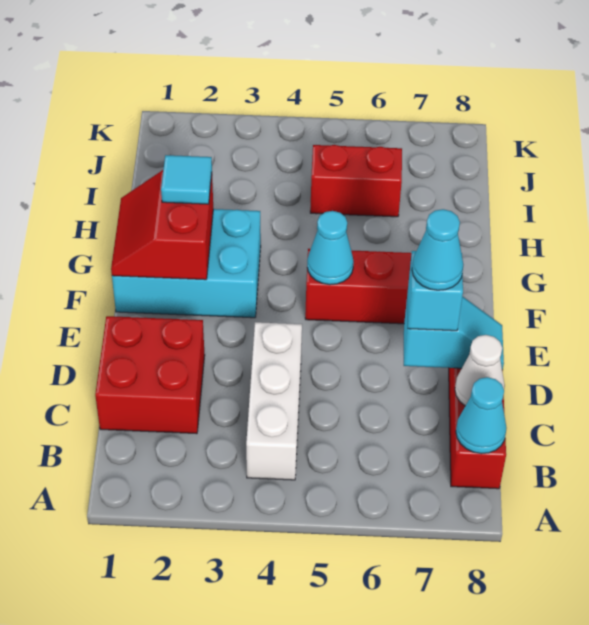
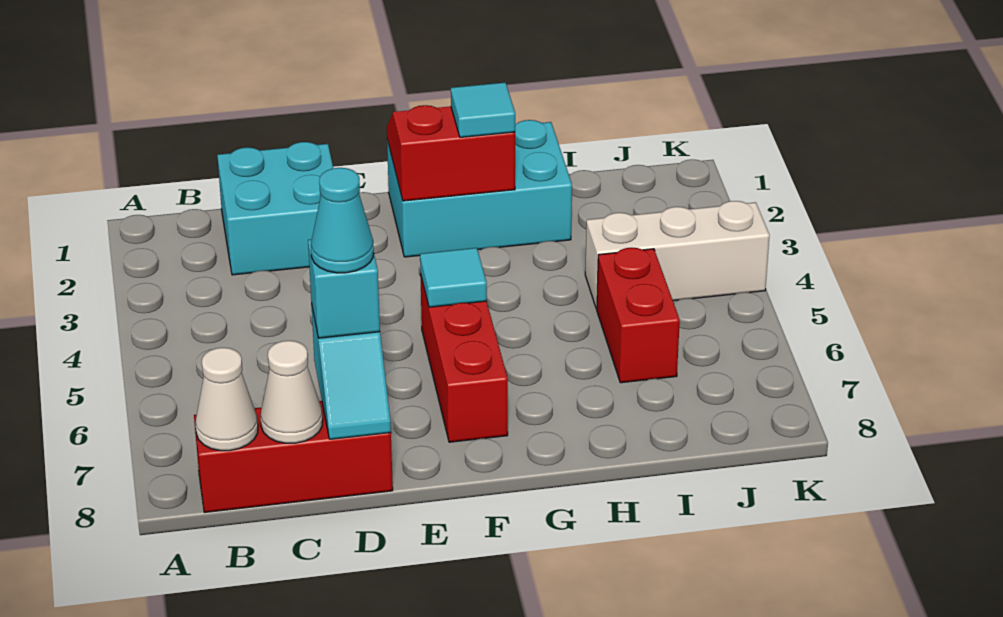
white 1x3 brick [246,322,302,480] -> white 1x3 brick moved to [585,201,770,309]
cyan 1x1 cone [456,377,506,454] -> white 1x1 cone [196,348,258,451]
red 2x2 brick [95,316,205,434] -> cyan 2x2 brick [217,142,333,275]
cyan 2x3 brick [112,209,261,318] -> cyan 2x3 brick turned to [387,120,572,257]
cyan 1x1 cone [307,211,354,285] -> cyan 1x1 tile [420,248,487,307]

